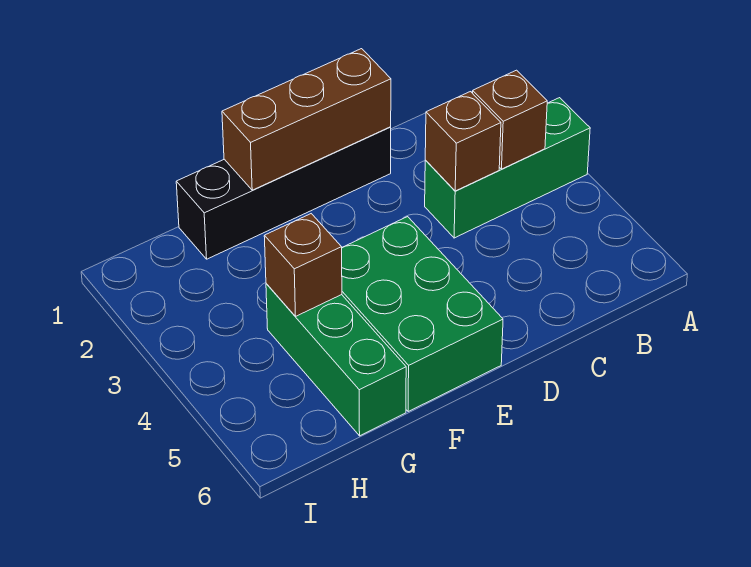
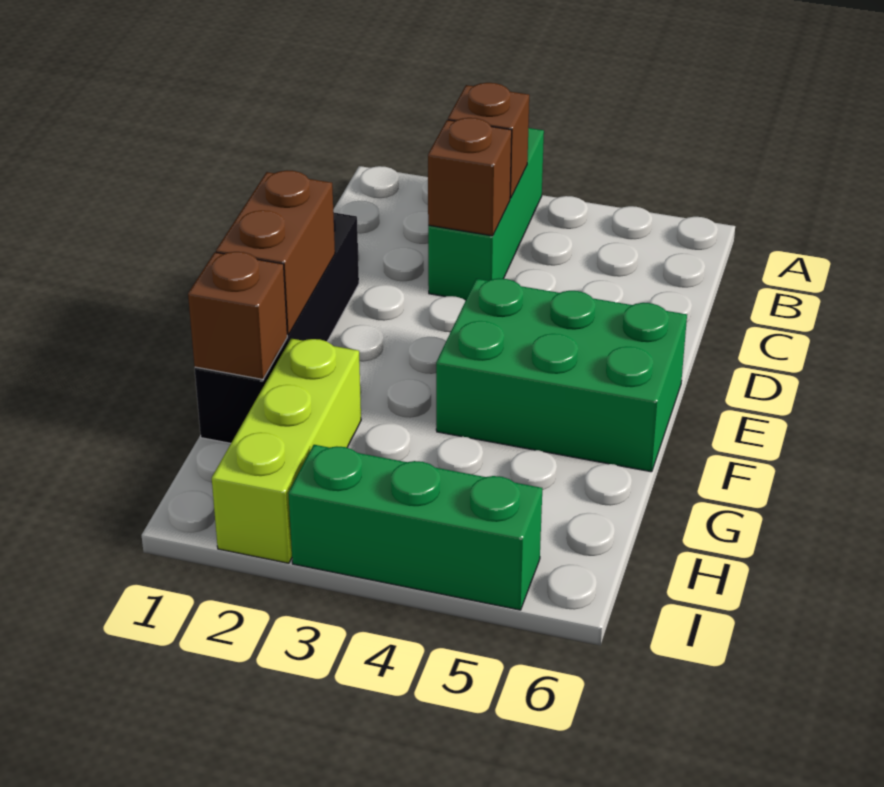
brown 1x3 brick [222,49,391,190] -> brown 1x2 brick [216,170,335,335]
none -> lime 1x3 brick [212,339,361,563]
green 1x3 brick [266,284,406,436] -> green 1x3 brick moved to [288,445,542,610]
brown 1x1 brick [264,214,342,316] -> brown 1x1 brick moved to [188,252,287,379]

